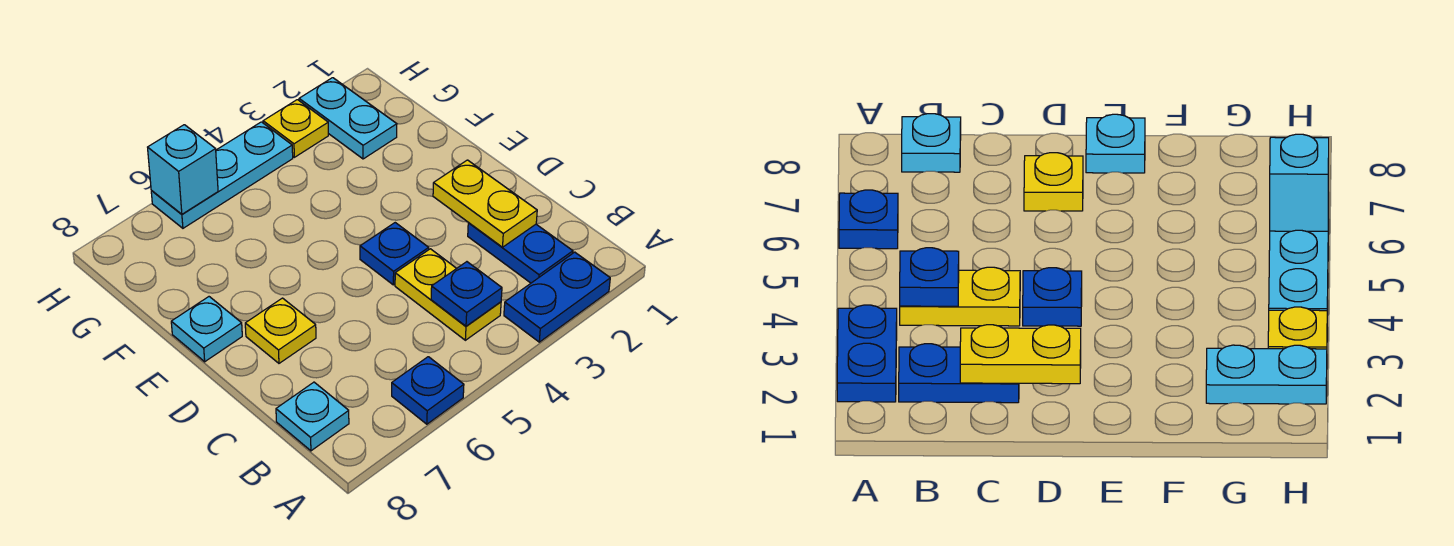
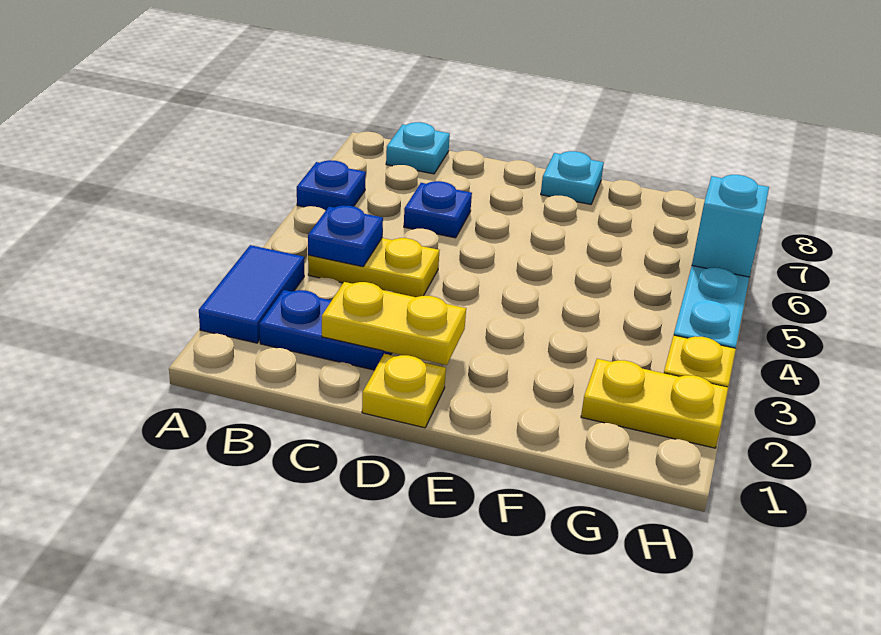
blue 1x2 plate [504,252,610,342] -> blue 1x2 tile [199,245,304,343]
blue 1x1 plate [360,223,429,285] -> blue 1x1 plate moved to [404,181,472,238]
yellow 1x1 plate [245,298,316,363] -> yellow 1x1 plate moved to [362,354,446,428]
cyan 1x2 plate [299,78,397,159] -> yellow 1x2 plate [581,359,728,448]

